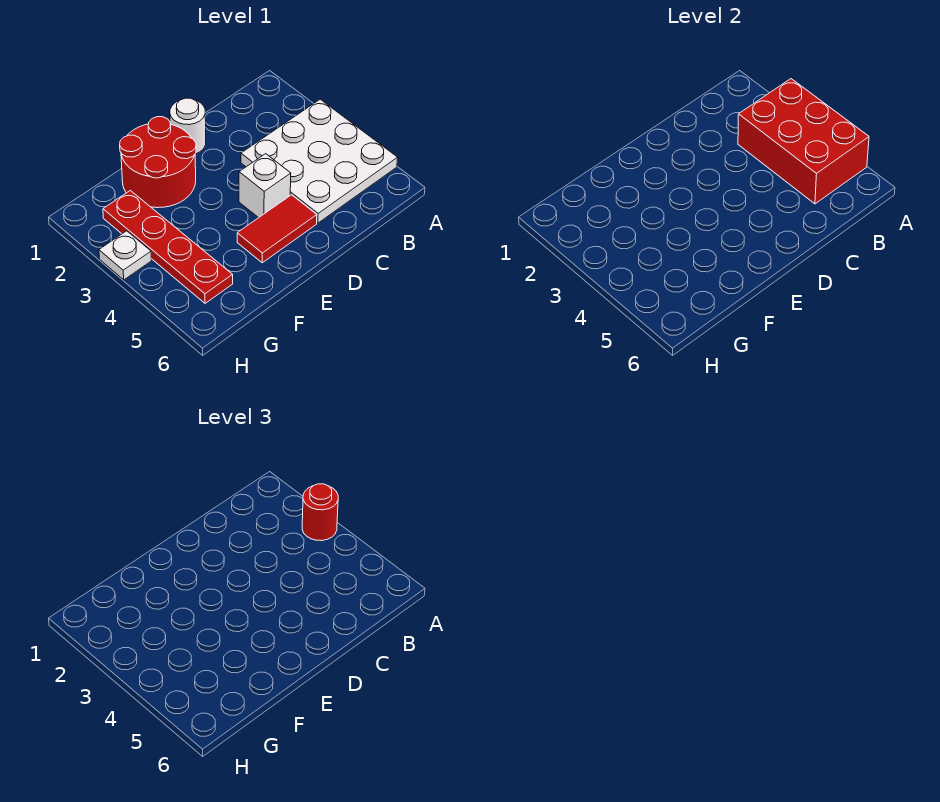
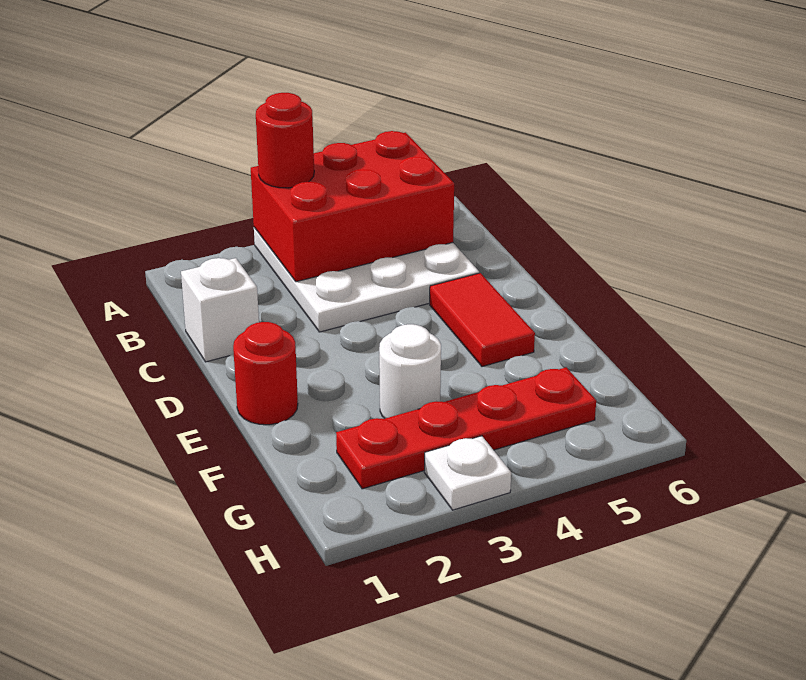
white 1x1 round brick [170,98,206,154] -> white 1x1 round brick moved to [379,324,441,418]
white 1x1 brick [239,154,291,218] -> white 1x1 brick moved to [181,258,259,362]
red 2x2 round brick [120,117,196,208] -> red 1x1 round brick [233,322,298,425]

